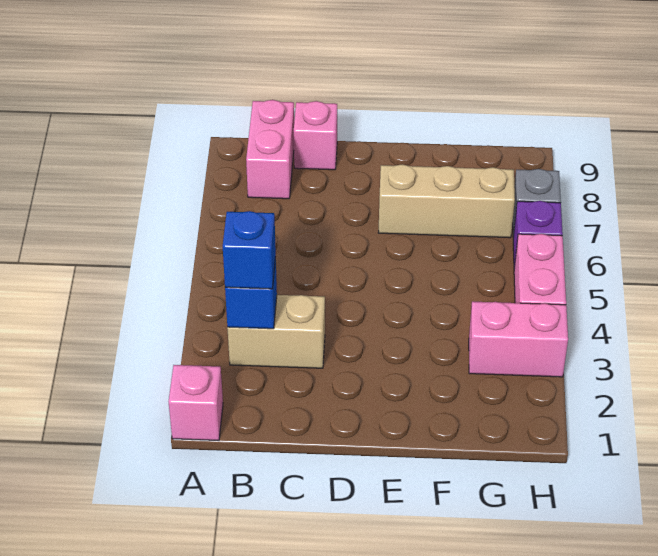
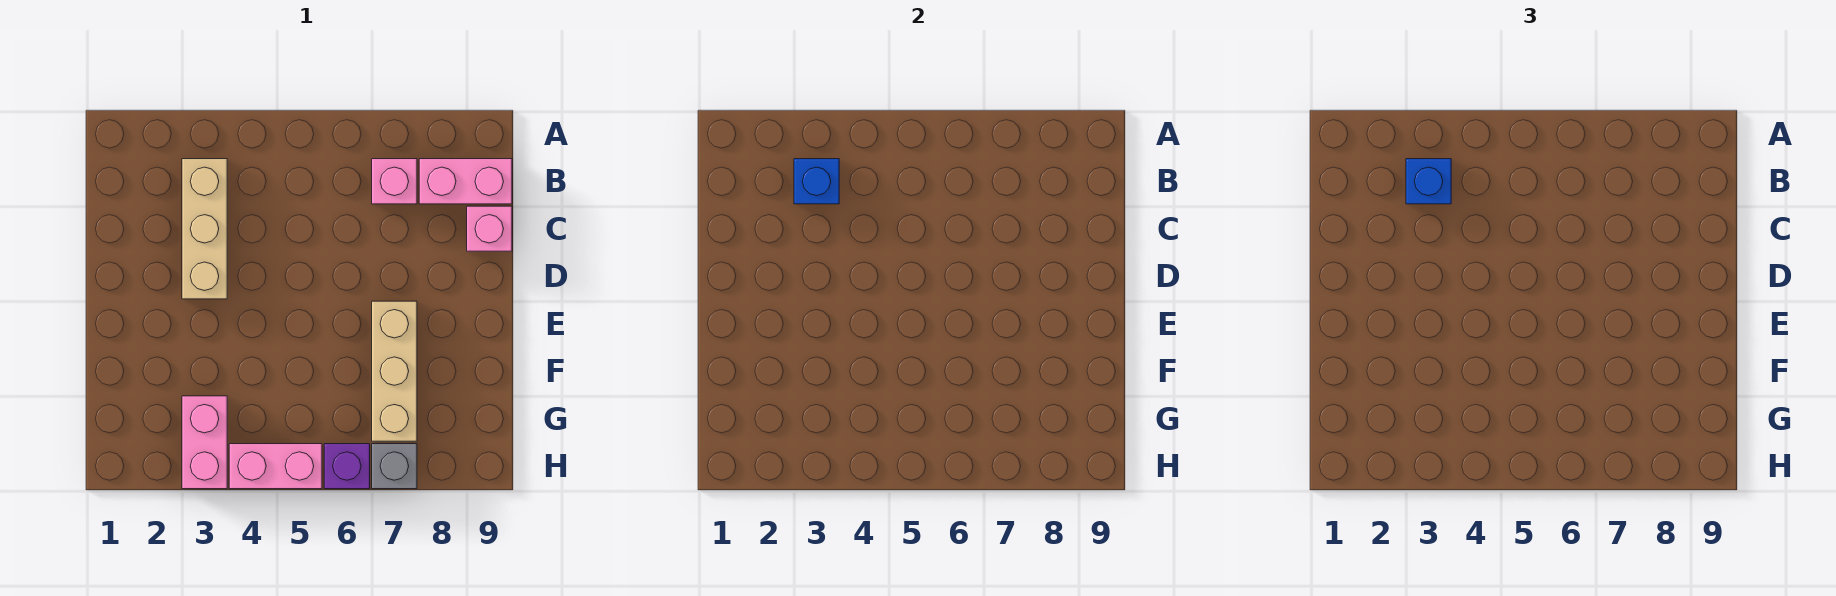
pink 1x1 brick [169,365,223,441] -> pink 1x1 brick moved to [372,159,417,204]
tan 1x2 brick [227,295,325,368] -> tan 1x3 brick [182,159,227,299]

